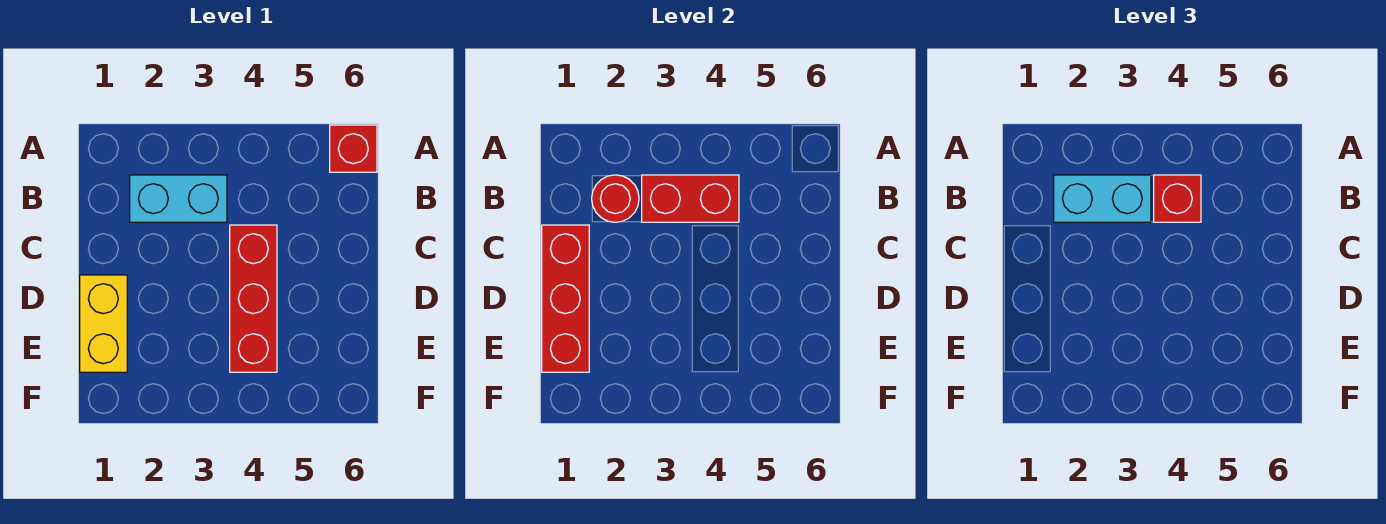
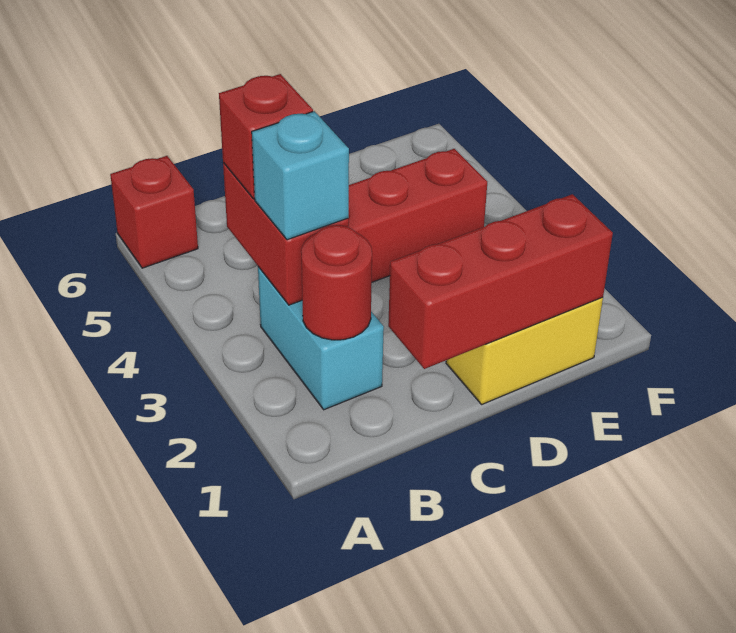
cyan 1x2 brick [1054,175,1151,222] -> cyan 1x1 brick [252,111,349,240]

